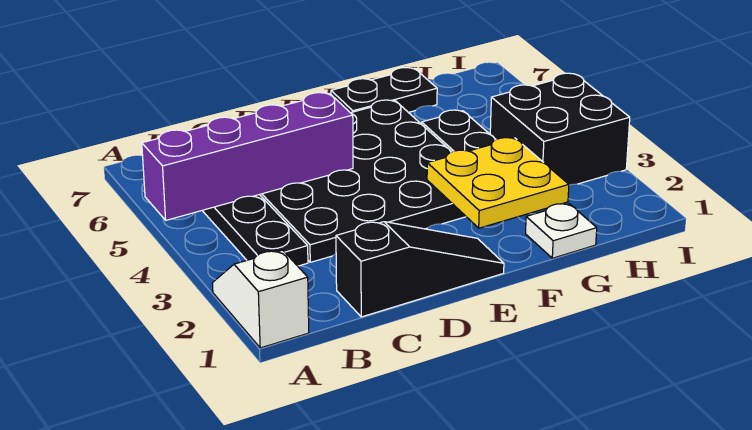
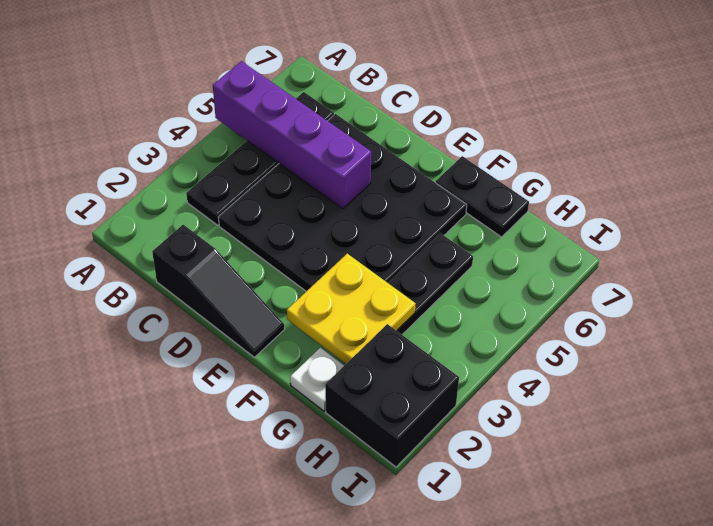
white 1x2 slope [213,250,309,348] -> none
black 2x2 brick [490,73,630,185] -> black 2x2 brick moved to [325,324,459,467]

